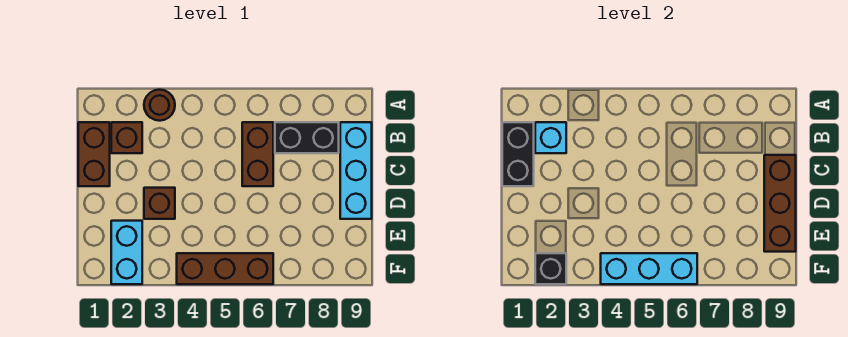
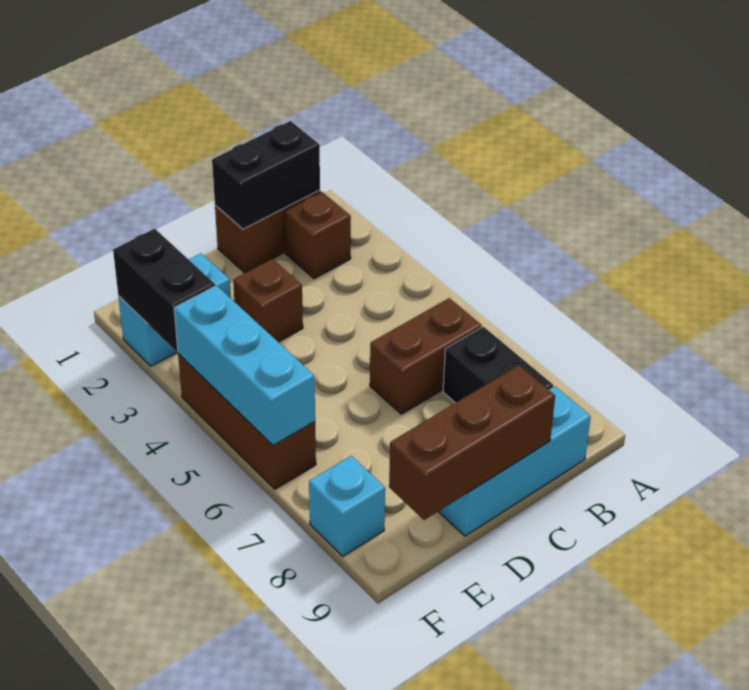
brown 1x1 round brick [144,90,175,121] -> none
cyan 1x1 brick [535,122,566,153] -> cyan 1x1 brick moved to [309,456,385,556]
black 1x1 brick [535,253,566,284] -> black 1x2 brick [113,229,215,352]

